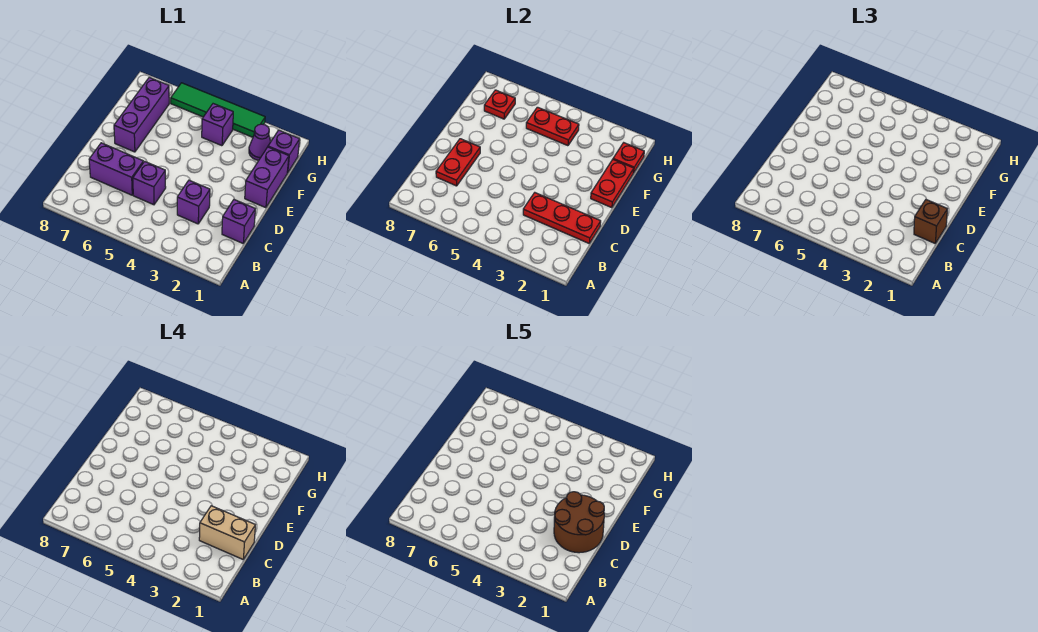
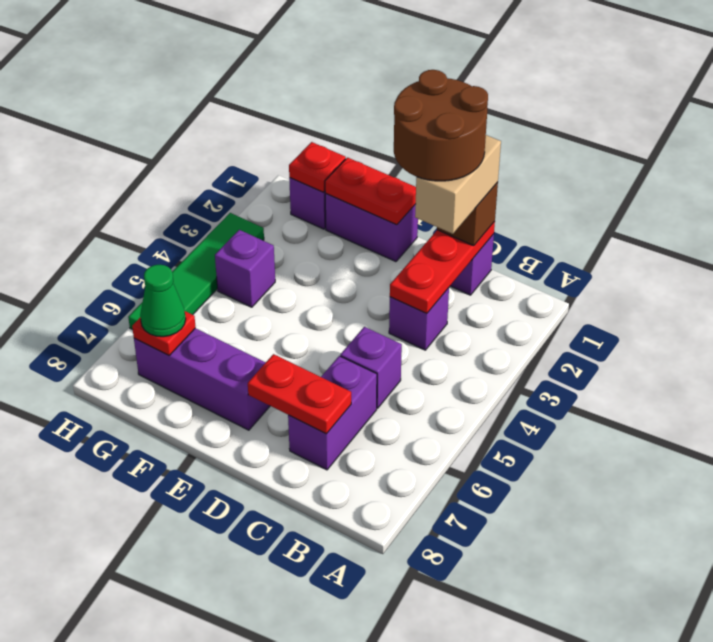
purple 1x1 cone [249,124,271,160] -> none
red 1x2 plate [526,107,579,146] -> none
none -> green 1x1 cone [140,265,186,337]

